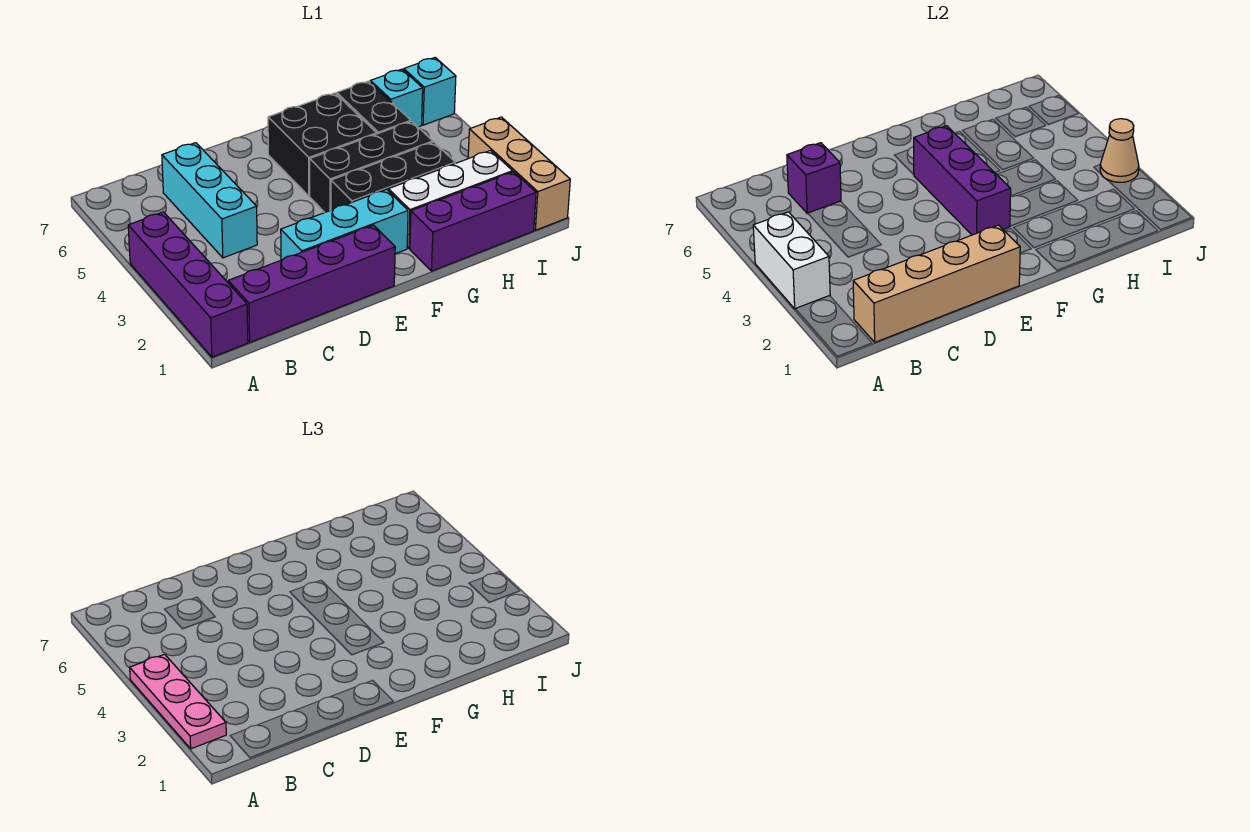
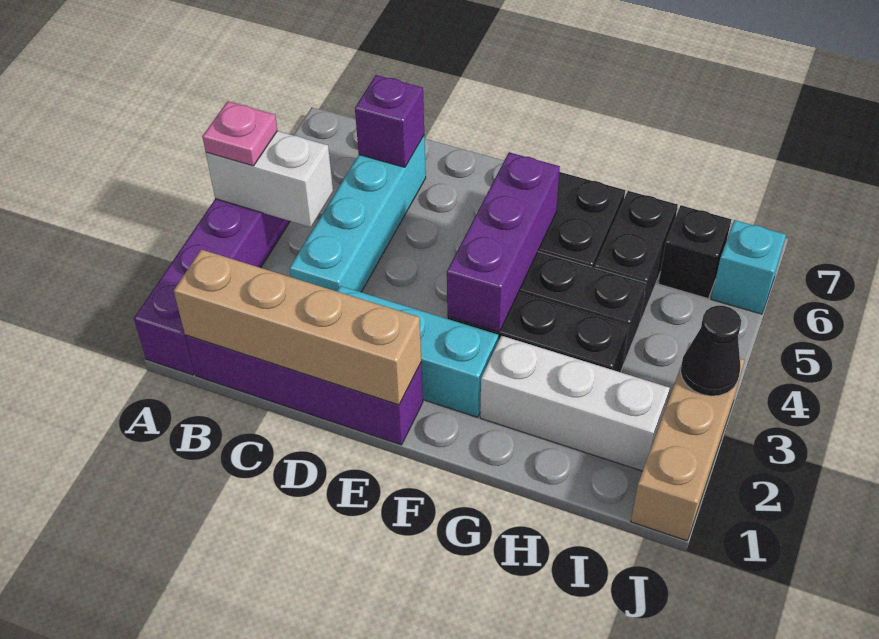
pink 1x3 plate [130,654,226,749] -> pink 1x1 plate [202,101,277,166]
white 1x2 brick [753,212,830,309] -> white 1x2 brick turned to [206,131,333,227]
cyan 1x3 brick [162,143,257,258] -> cyan 1x4 brick [290,136,426,292]
purple 1x3 brick [410,172,536,271] -> none
cyan 1x1 brick [370,69,423,127] -> black 1x1 brick [658,205,731,298]
tan 1x1 cone [1100,119,1139,182] -> black 1x1 cone [681,306,741,396]

